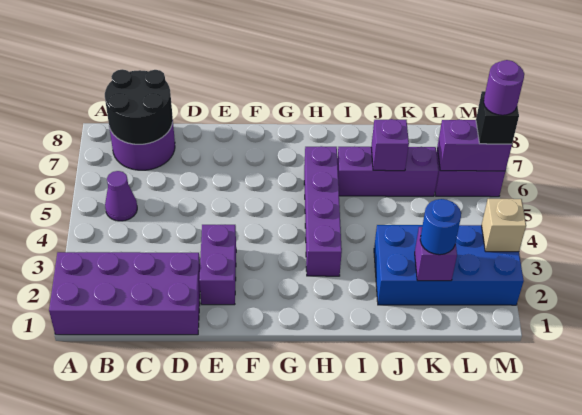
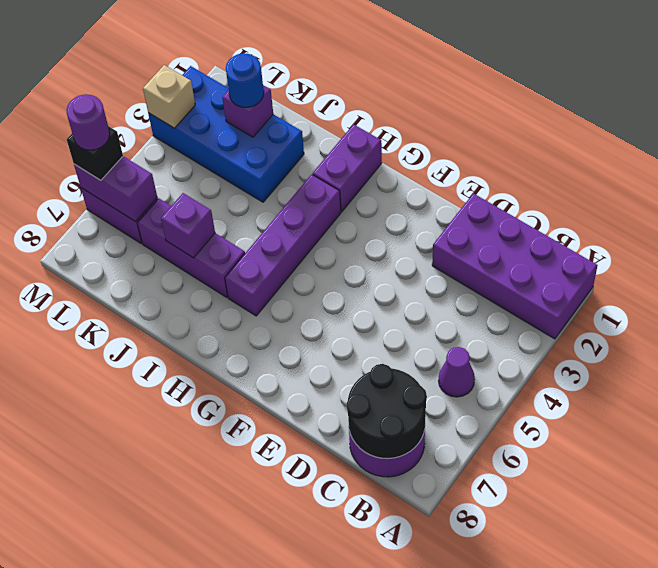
purple 1x2 brick [199,225,236,305] -> purple 1x2 brick moved to [313,124,382,212]

